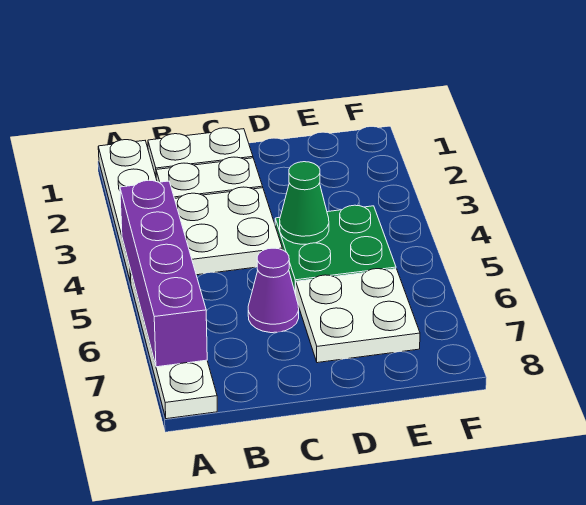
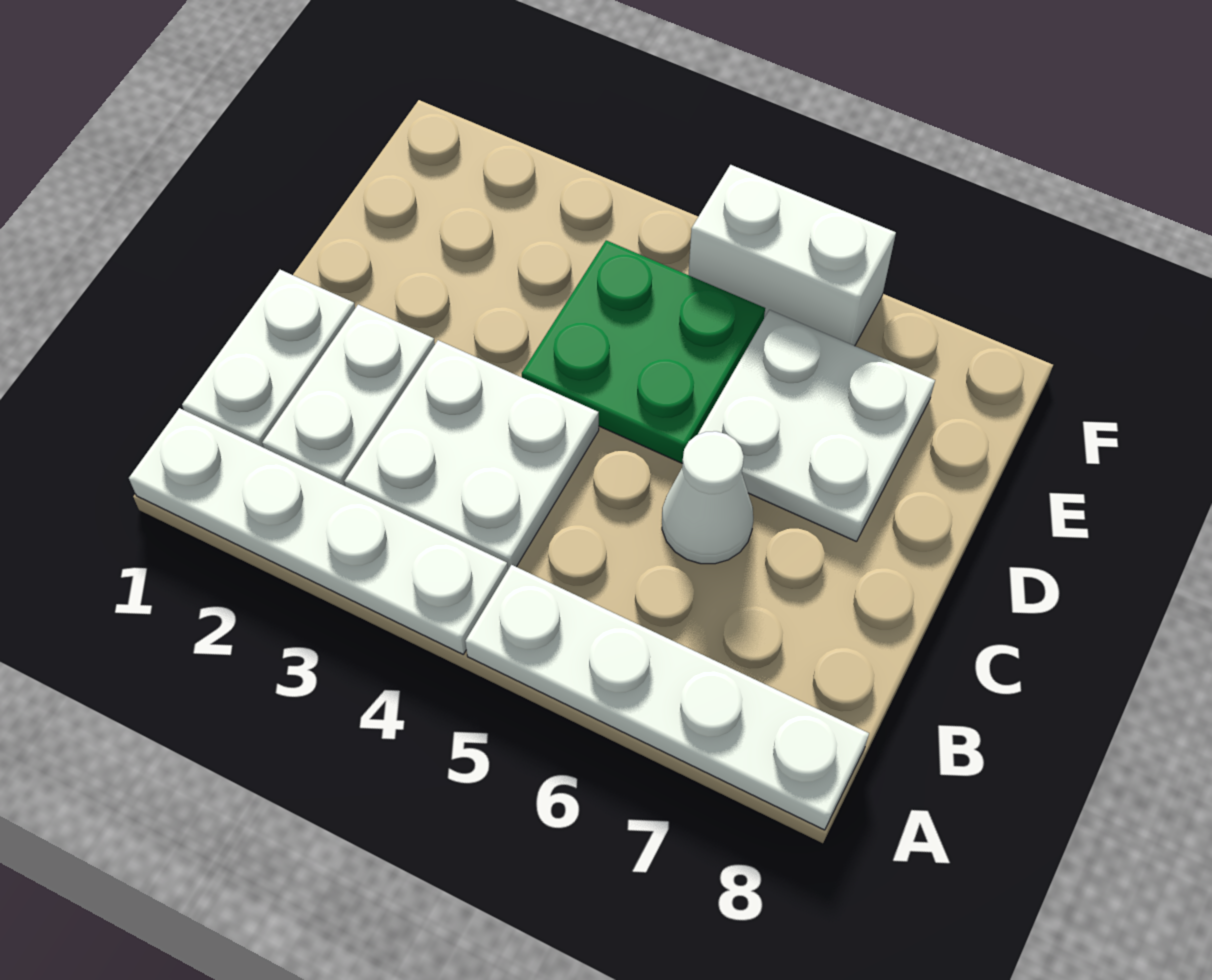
purple 1x4 brick [120,180,207,367] -> none
purple 1x1 cone [248,248,299,333] -> white 1x1 cone [662,431,753,564]
green 1x1 cone [280,162,329,244] -> none
none -> white 1x2 brick [689,165,896,346]

